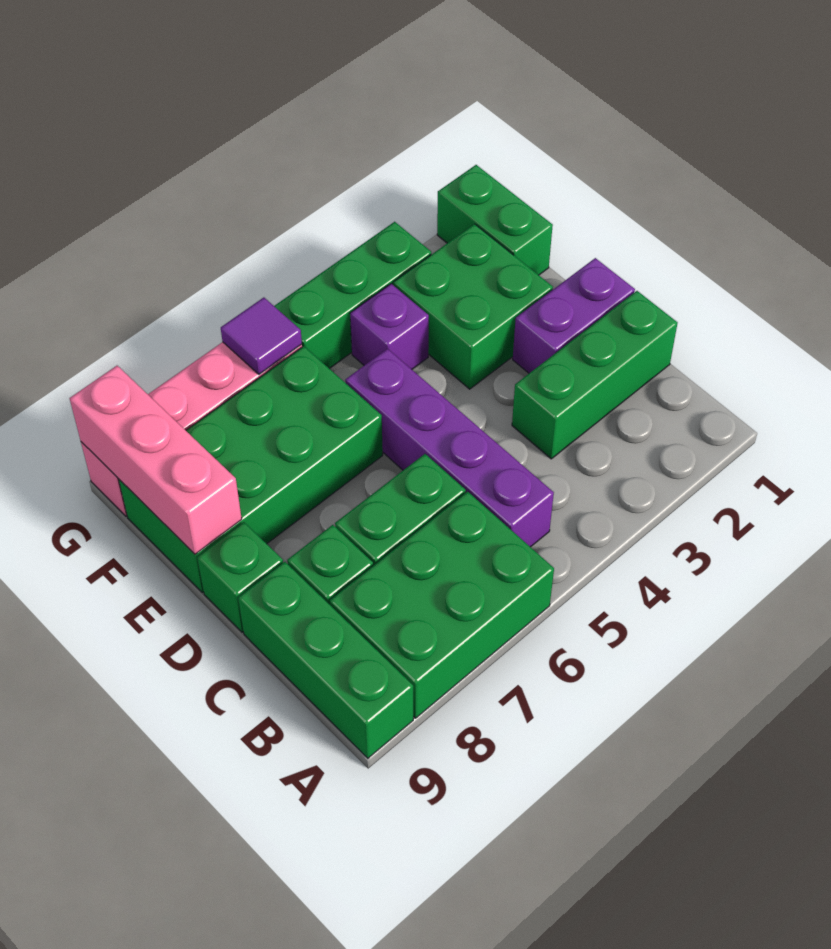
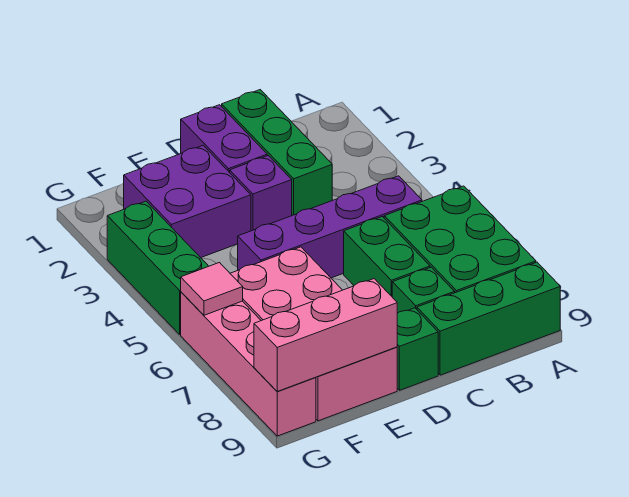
green 2x2 brick [393,224,553,389] -> purple 2x2 brick [124,145,251,258]
green 2x4 brick [119,346,383,593] -> pink 2x4 brick [230,247,397,421]
green 1x2 brick [437,165,553,275] -> none
purple 1x1 brick [350,284,429,369] -> purple 1x1 brick moved to [230,156,292,231]
purple 1x1 tile [221,298,302,374] -> pink 1x1 tile [181,263,243,315]

